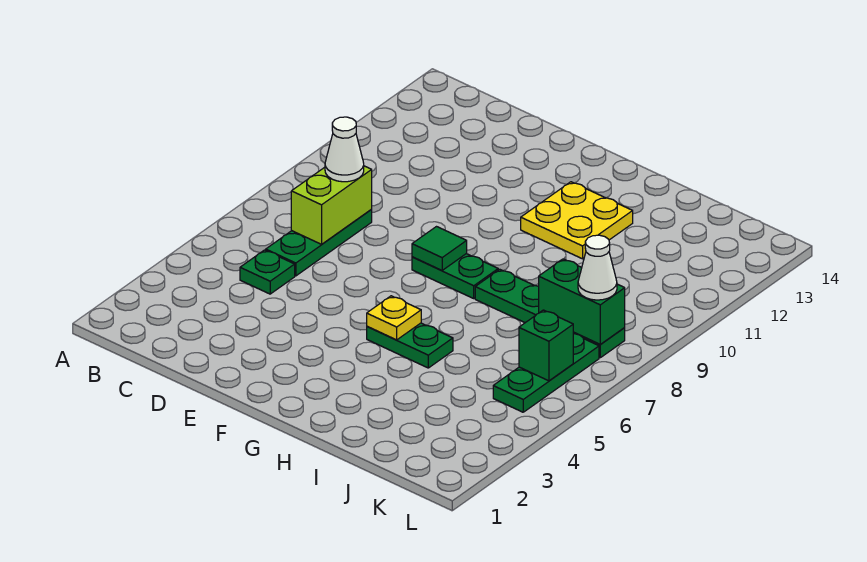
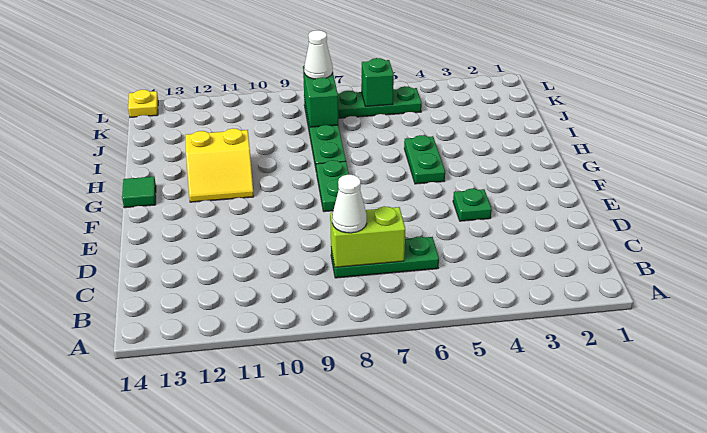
green 1x1 plate [240,250,295,294] -> green 1x1 plate moved to [453,189,492,221]
green 1x1 tile [412,227,467,271] -> green 1x1 tile moved to [122,177,156,208]
yellow 1x1 plate [367,296,421,340] -> yellow 1x1 plate moved to [128,90,158,117]
yellow 2x2 plate [521,182,633,259] -> yellow 2x2 slope [186,129,254,202]

